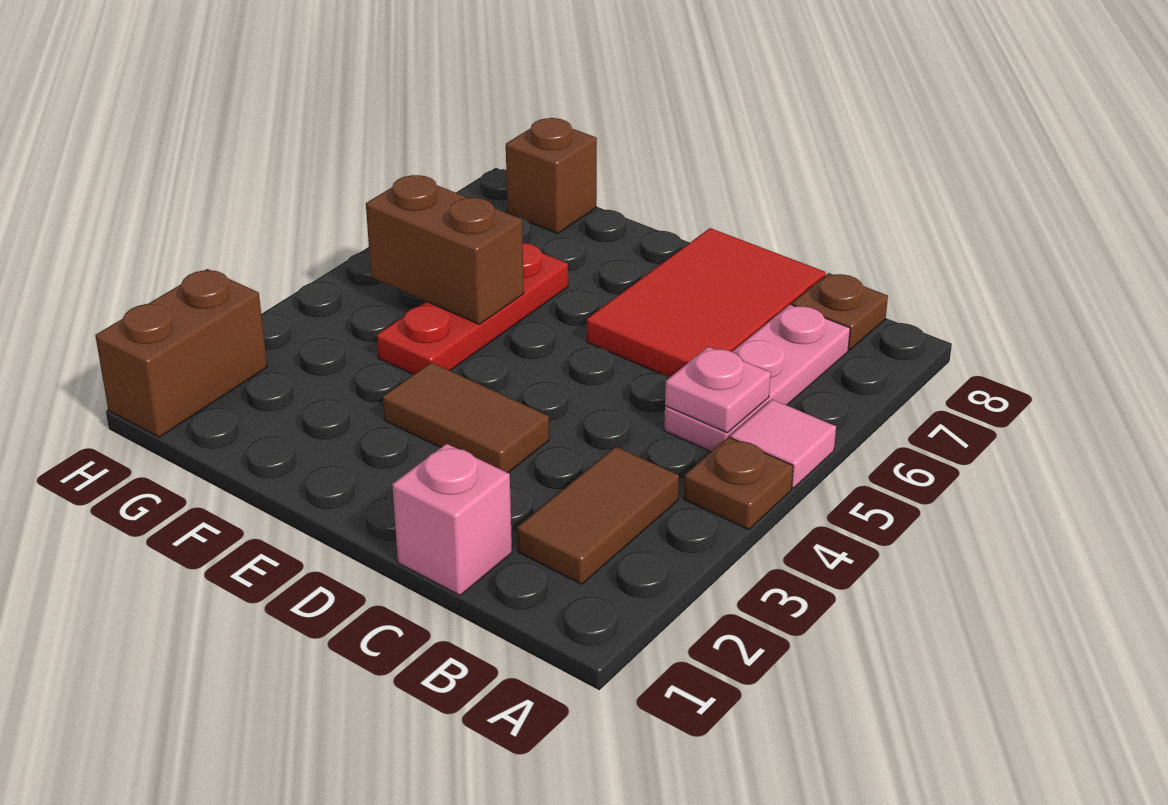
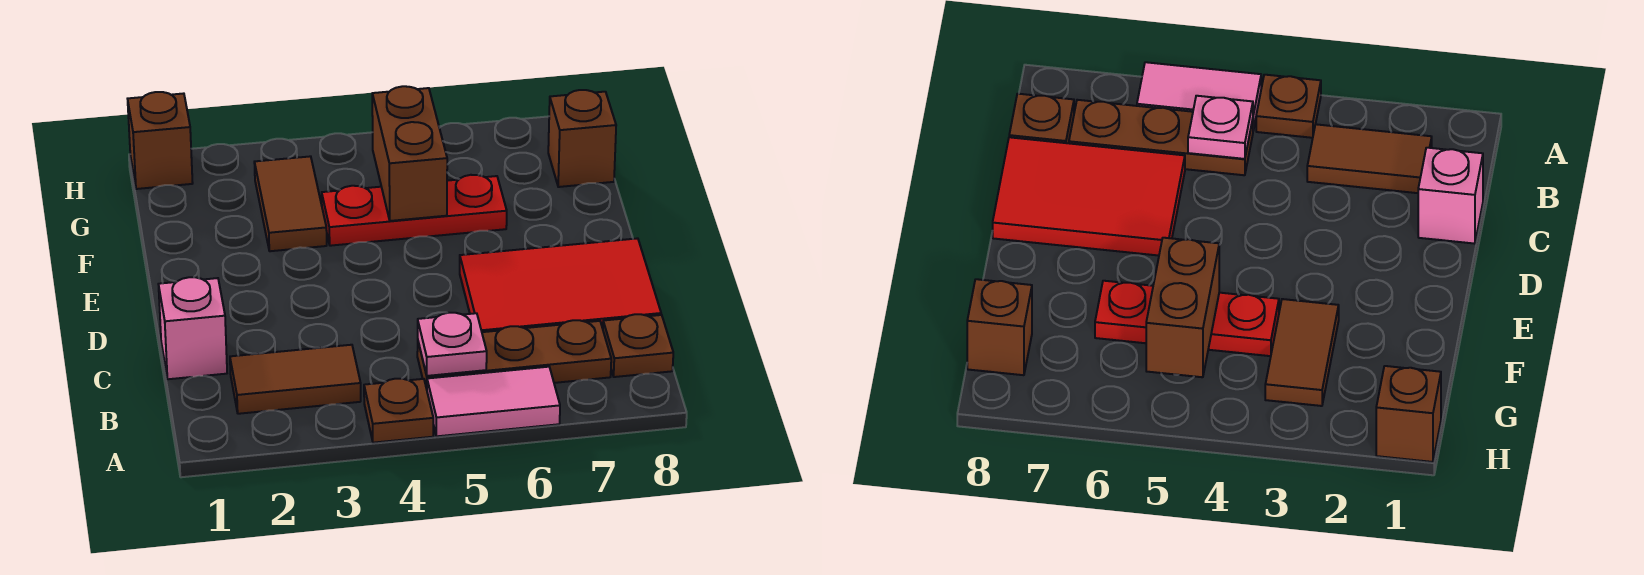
pink 1x1 tile [730,399,836,488] -> pink 1x2 tile [427,367,560,436]
pink 1x3 plate [664,305,850,452] -> brown 1x3 plate [417,320,611,389]
brown 1x2 tile [383,362,549,473] -> brown 1x2 tile moved to [254,156,327,251]
brown 1x2 brick [95,269,267,437] -> brown 1x1 brick [128,92,193,189]

